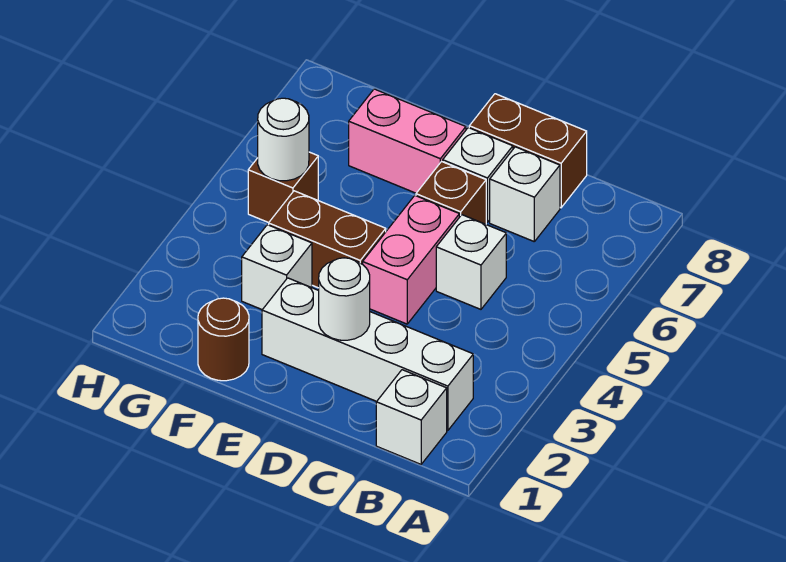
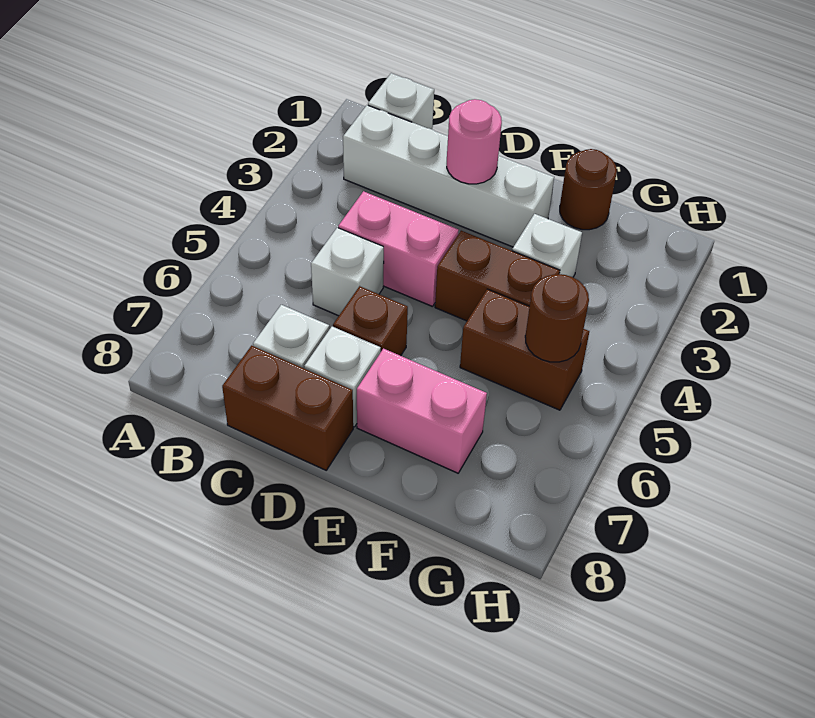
white 1x1 round brick [319,258,370,340] -> pink 1x1 round brick [447,99,502,184]
pink 1x2 brick [363,196,459,324] -> pink 1x2 brick turned to [338,191,459,307]
brown 1x1 brick [248,152,318,223] -> brown 1x2 brick [460,289,589,410]
white 1x1 round brick [258,98,309,181] -> brown 1x1 round brick [525,274,589,362]

